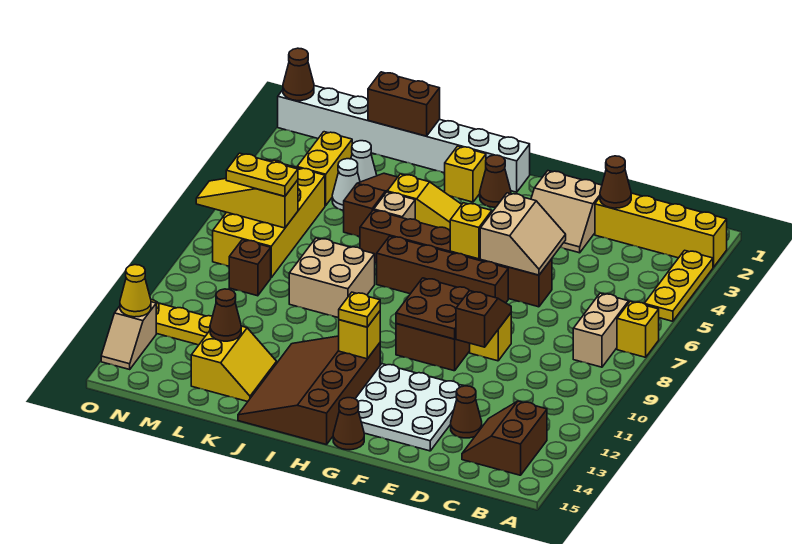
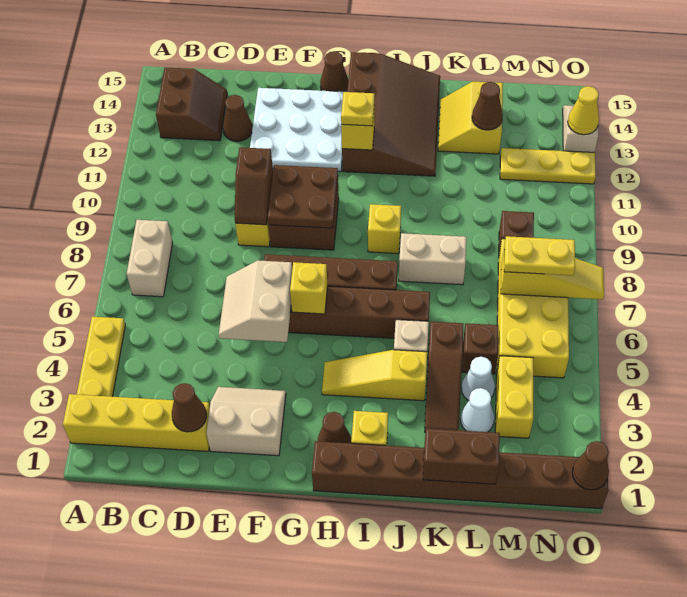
yellow 1x1 brick [617,301,659,357] -> yellow 1x1 brick moved to [368,204,401,254]
white 1x8 brick [278,86,530,192] -> brown 1x8 brick [312,441,608,509]
tan 2x2 brick [289,238,375,318] -> tan 1x2 brick [399,233,466,285]
none -> brown 1x1 brick [462,323,498,374]

